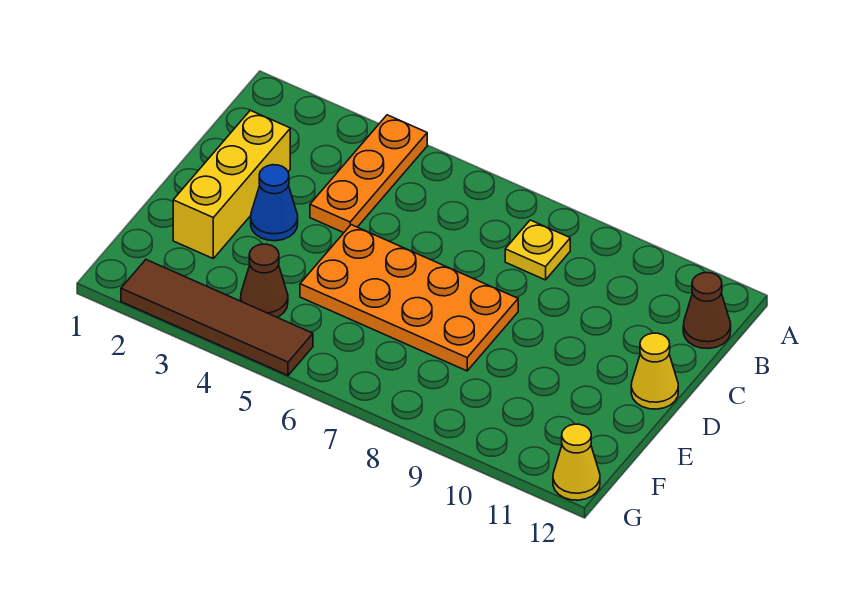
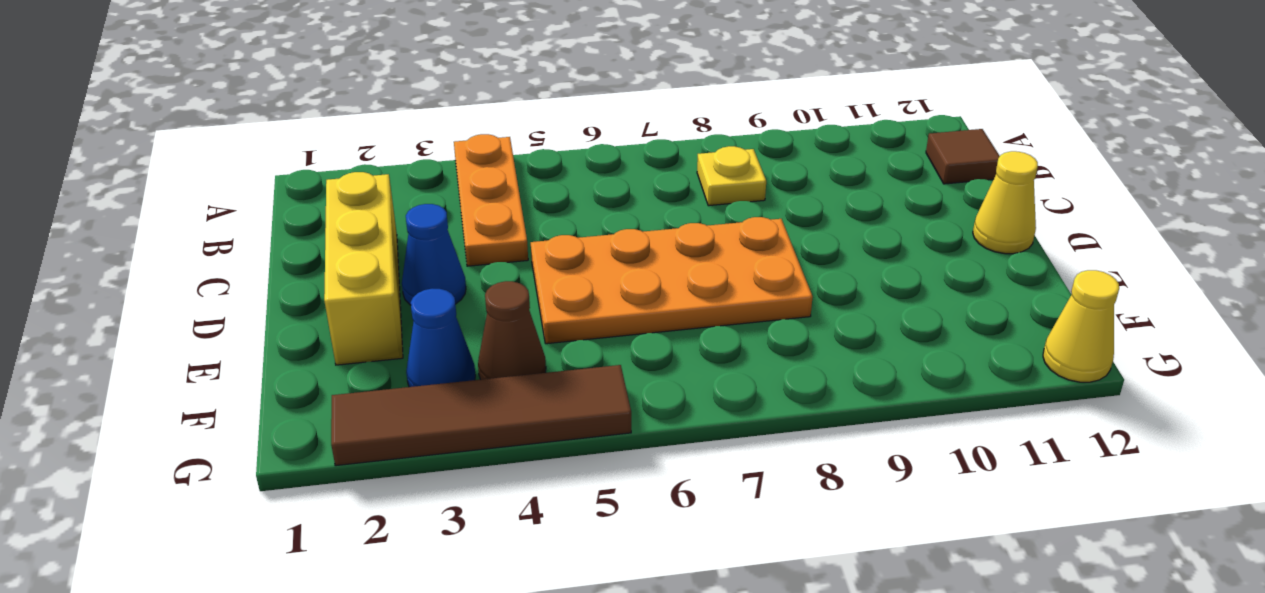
brown 1x1 cone [683,273,731,349] -> brown 1x1 tile [926,129,1000,184]
none -> blue 1x1 cone [406,289,475,387]

